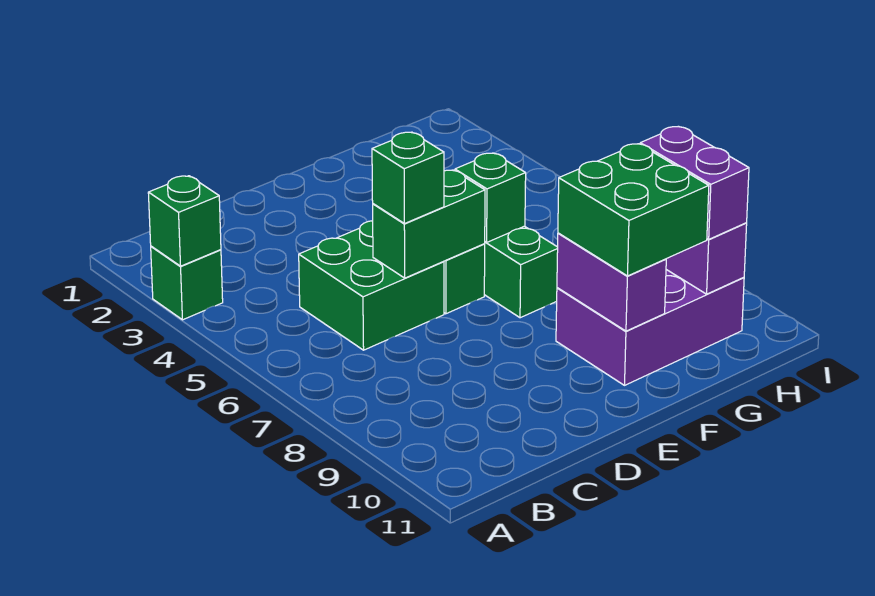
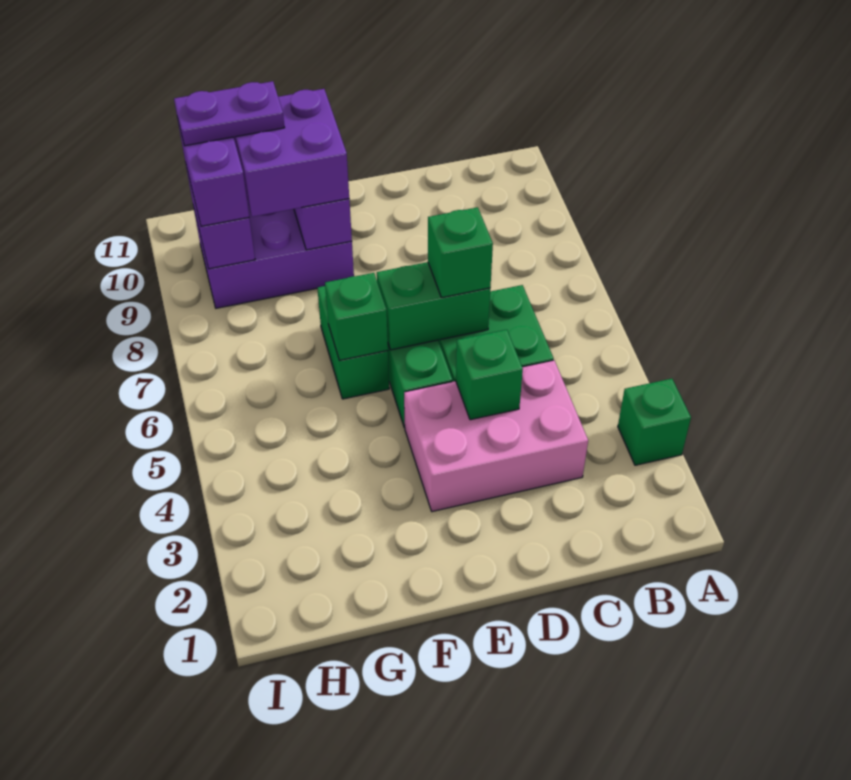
green 1x1 brick [148,176,221,266] -> green 1x1 brick moved to [456,330,523,420]
none -> pink 2x3 brick [404,360,588,512]
green 2x2 brick [558,144,709,276] -> purple 2x2 brick [234,89,349,217]
none -> purple 1x2 plate [174,81,285,146]

